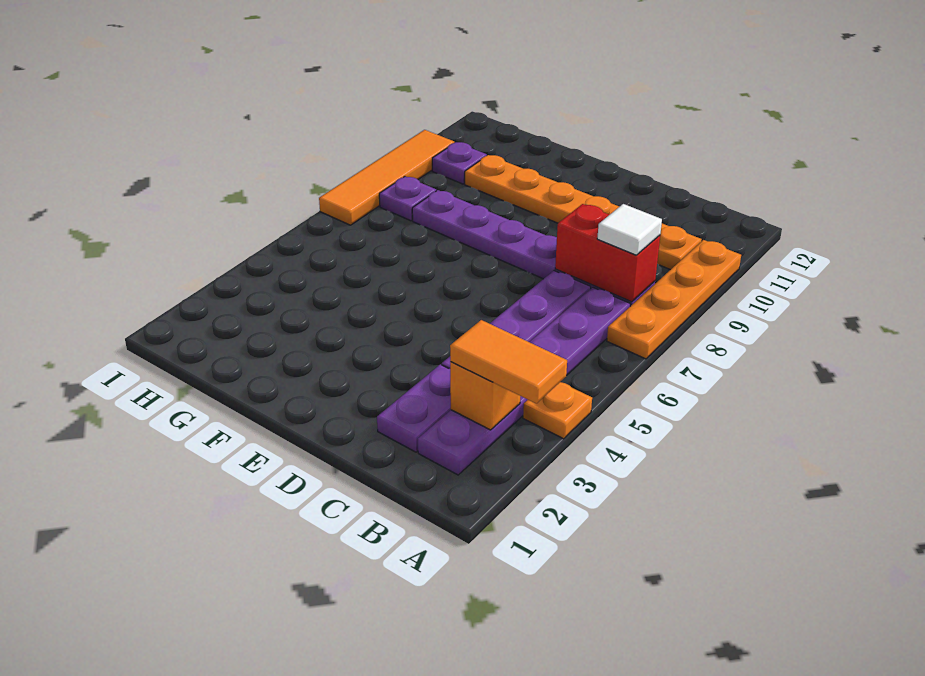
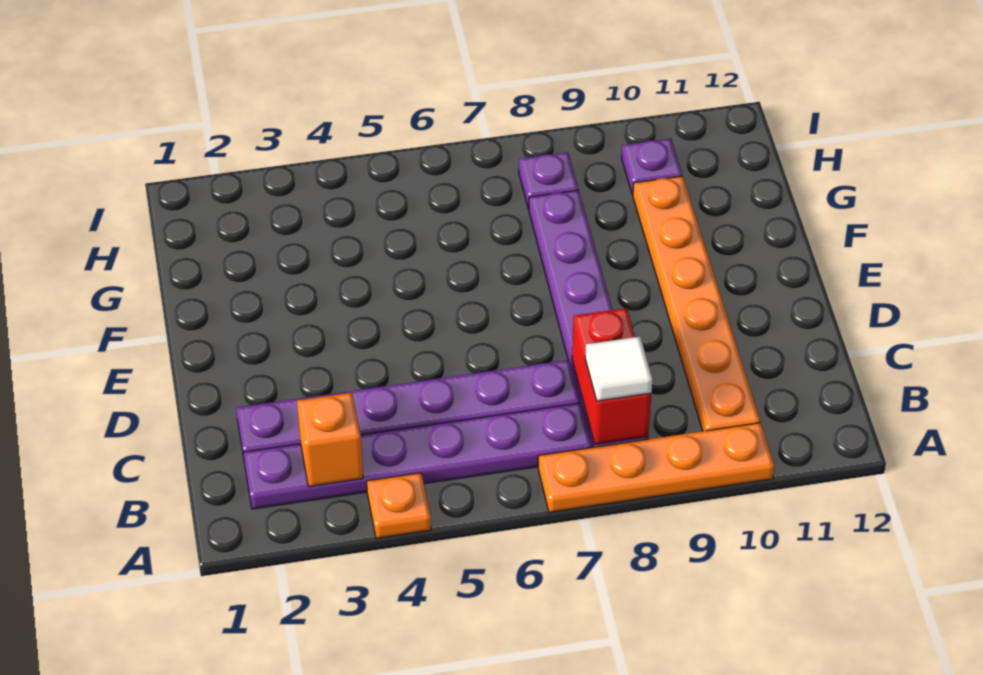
orange 1x2 tile [450,320,567,404] -> none
orange 1x4 tile [319,130,454,225] -> none

